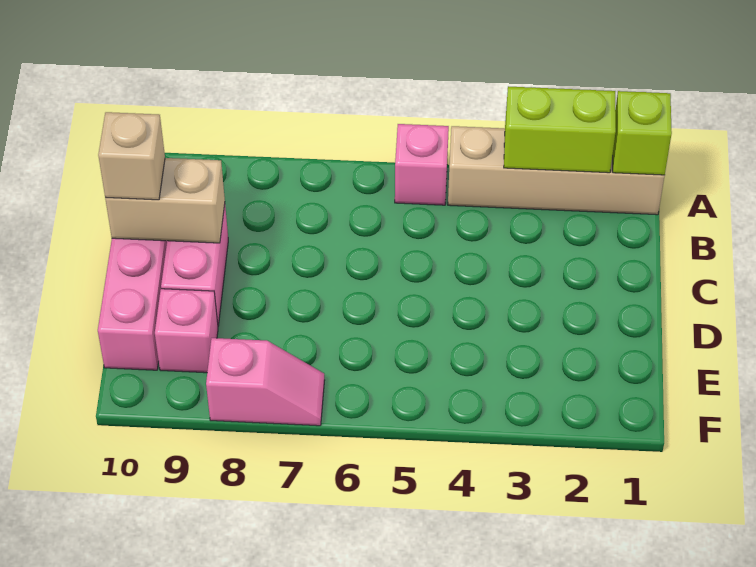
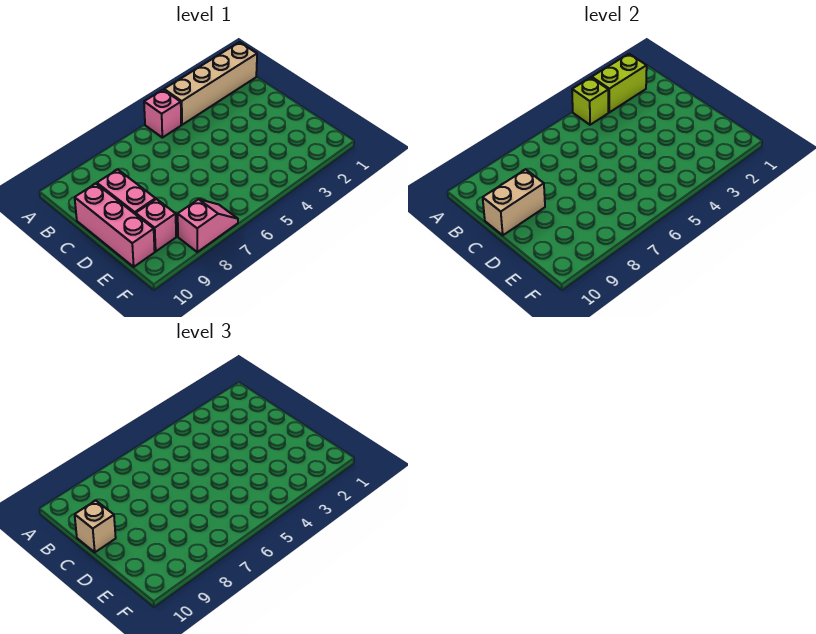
lime 1x1 brick [613,91,672,175] -> lime 1x1 brick moved to [572,77,608,125]

